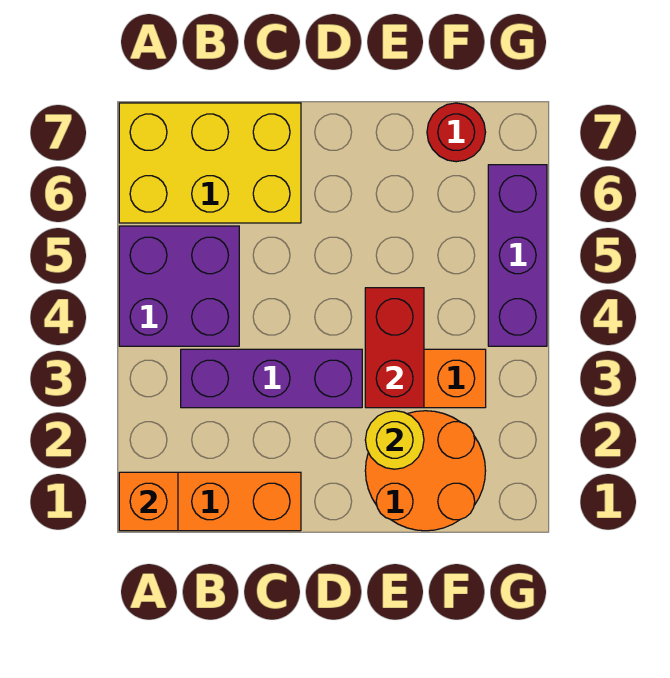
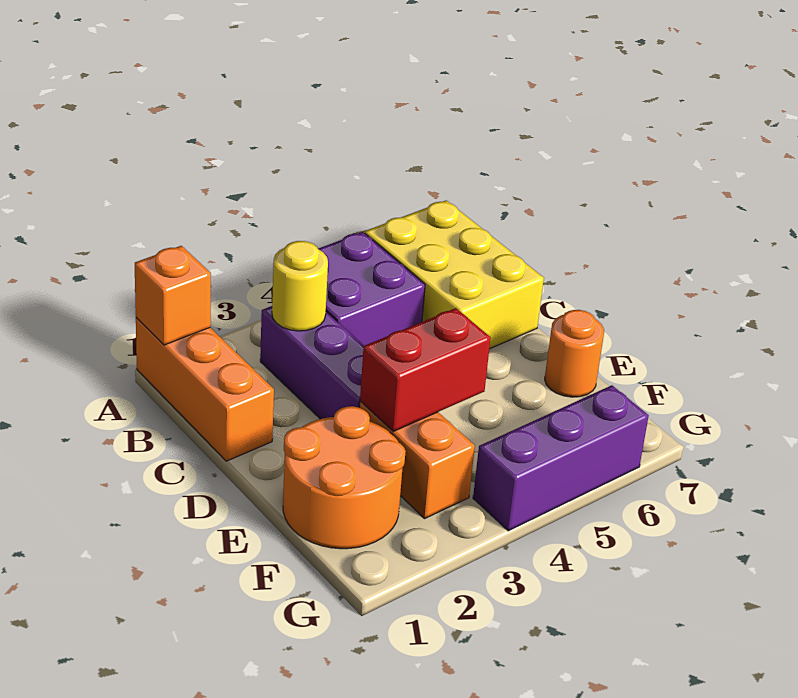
yellow 1x1 round brick [365,411,424,469] -> yellow 1x1 round brick moved to [272,241,328,331]
none -> orange 1x1 round brick [545,310,604,397]
red 1x1 round brick [427,103,486,162] -> none

